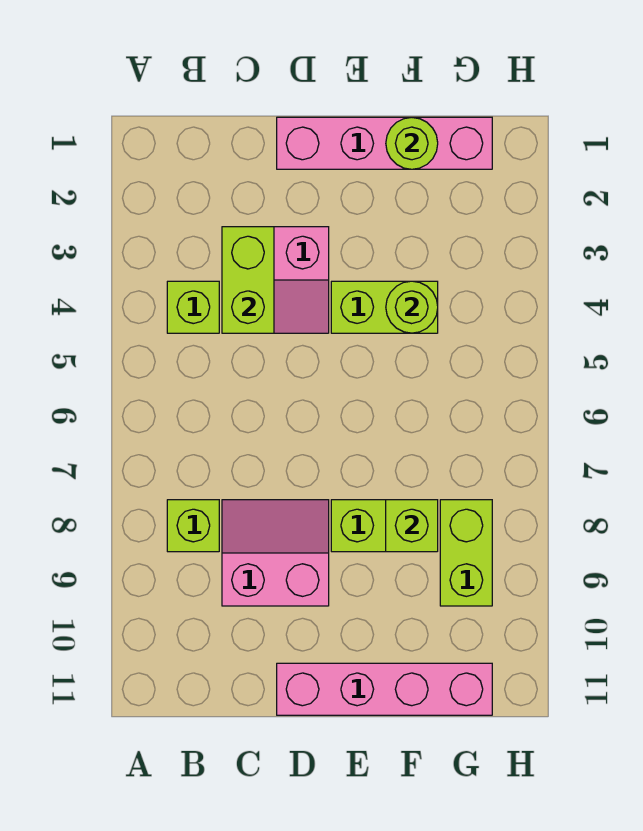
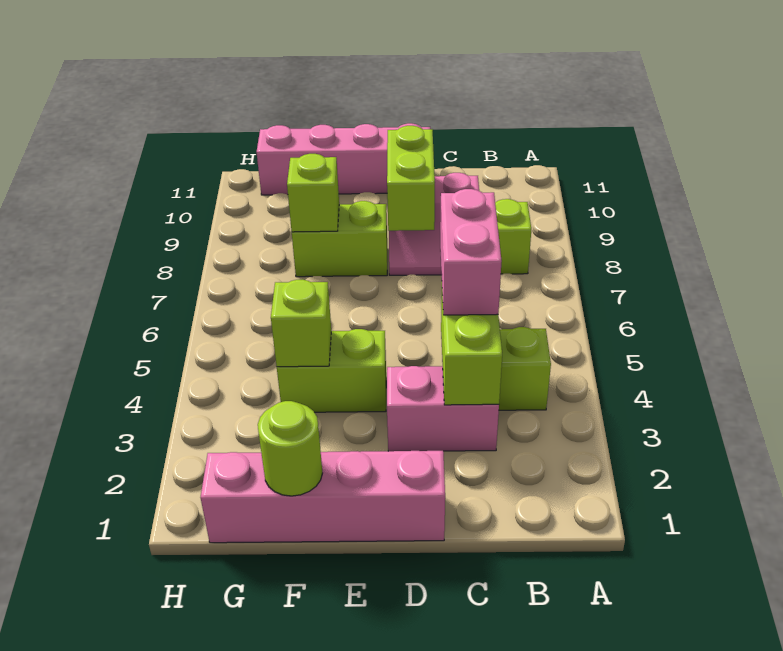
none -> pink 1x2 brick [440,189,502,315]
lime 1x1 round brick [386,281,438,333] -> lime 1x1 brick [271,279,331,367]
lime 1x2 brick [440,500,492,606] -> lime 1x2 brick moved to [387,126,435,231]

